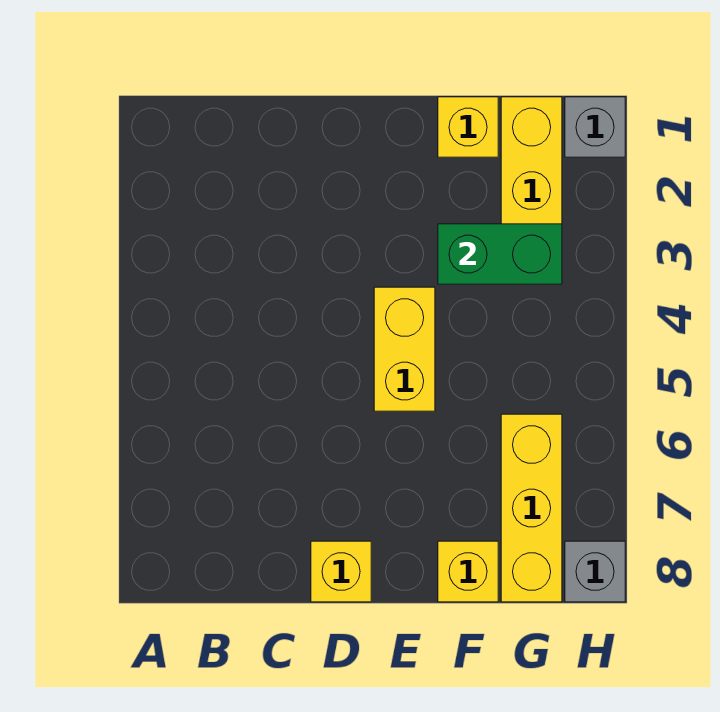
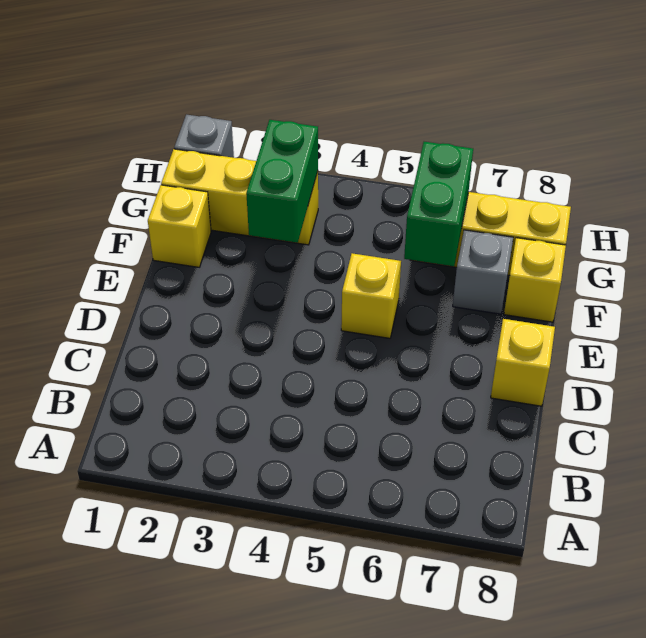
yellow 1x2 brick [374,287,435,411] -> yellow 1x1 brick [341,253,401,338]
none -> green 1x2 brick [404,142,473,266]
grey 1x1 brick [565,541,625,602] -> grey 1x1 brick moved to [453,230,513,314]

